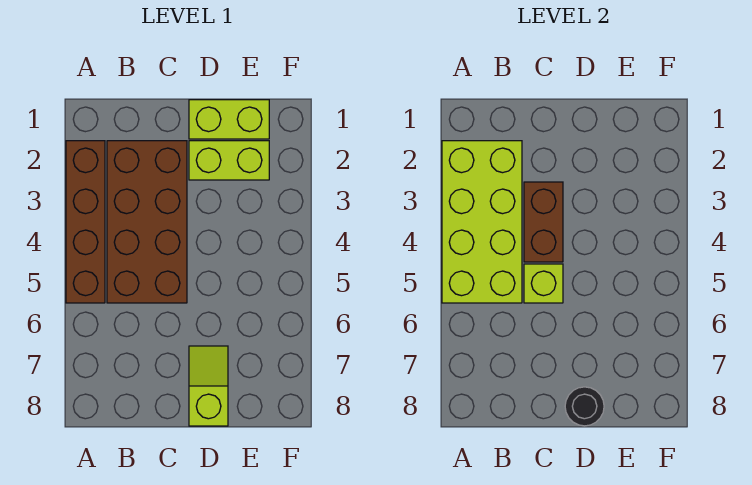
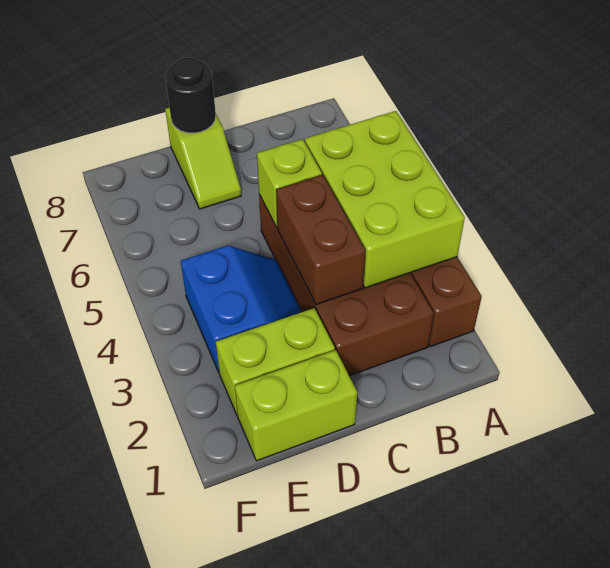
lime 2x4 brick [442,141,522,303] -> lime 2x3 brick [305,111,465,288]
none -> blue 2x2 slope [181,245,302,372]

